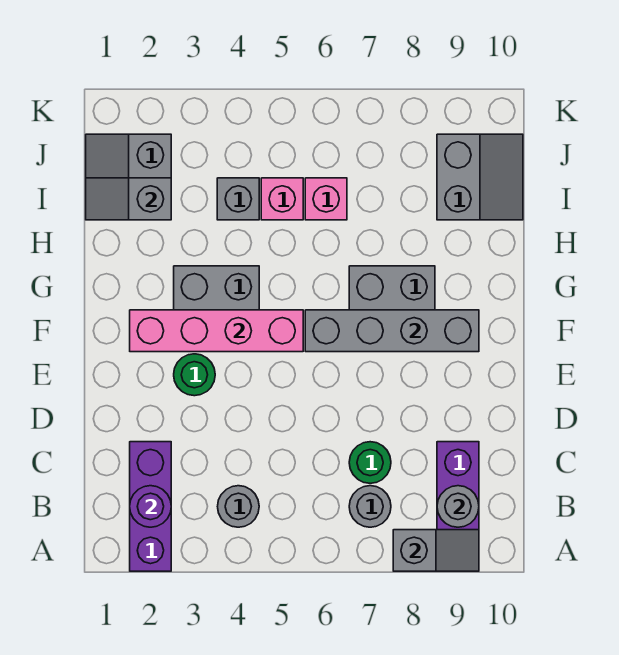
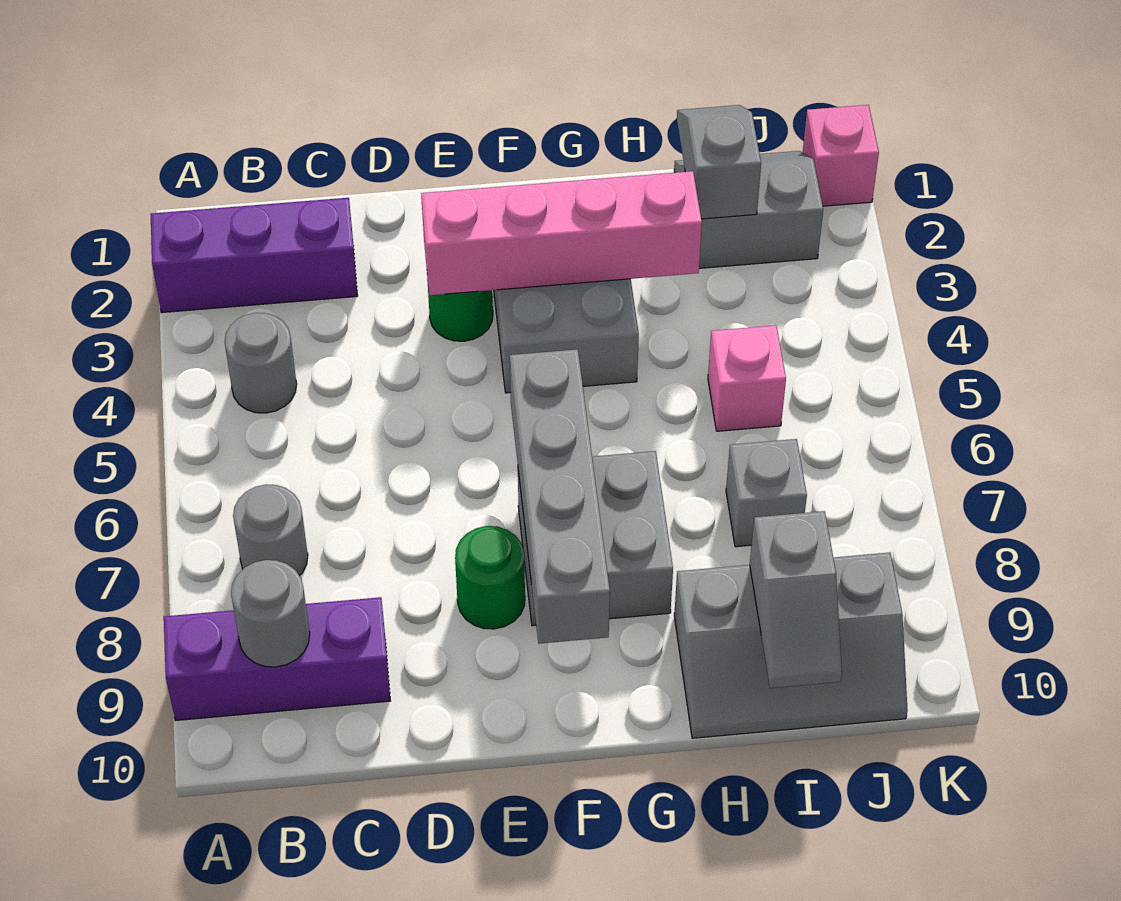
grey 1x2 slope [393,530,479,571] -> grey 1x2 slope moved to [750,511,842,688]
purple 1x1 round brick [130,486,171,527] -> none
green 1x1 round brick [349,442,391,483] -> green 1x1 round brick moved to [455,526,525,629]
pink 1x4 brick [130,310,303,352] -> pink 1x4 brick turned to [421,171,702,295]
grey 1x1 brick [217,178,259,220] -> grey 1x1 brick moved to [726,439,807,547]
pink 1x1 brick [305,178,347,220] -> pink 1x1 brick moved to [803,105,879,206]
grey 2x2 slope [437,134,523,220] -> grey 2x3 slope [674,553,908,738]

